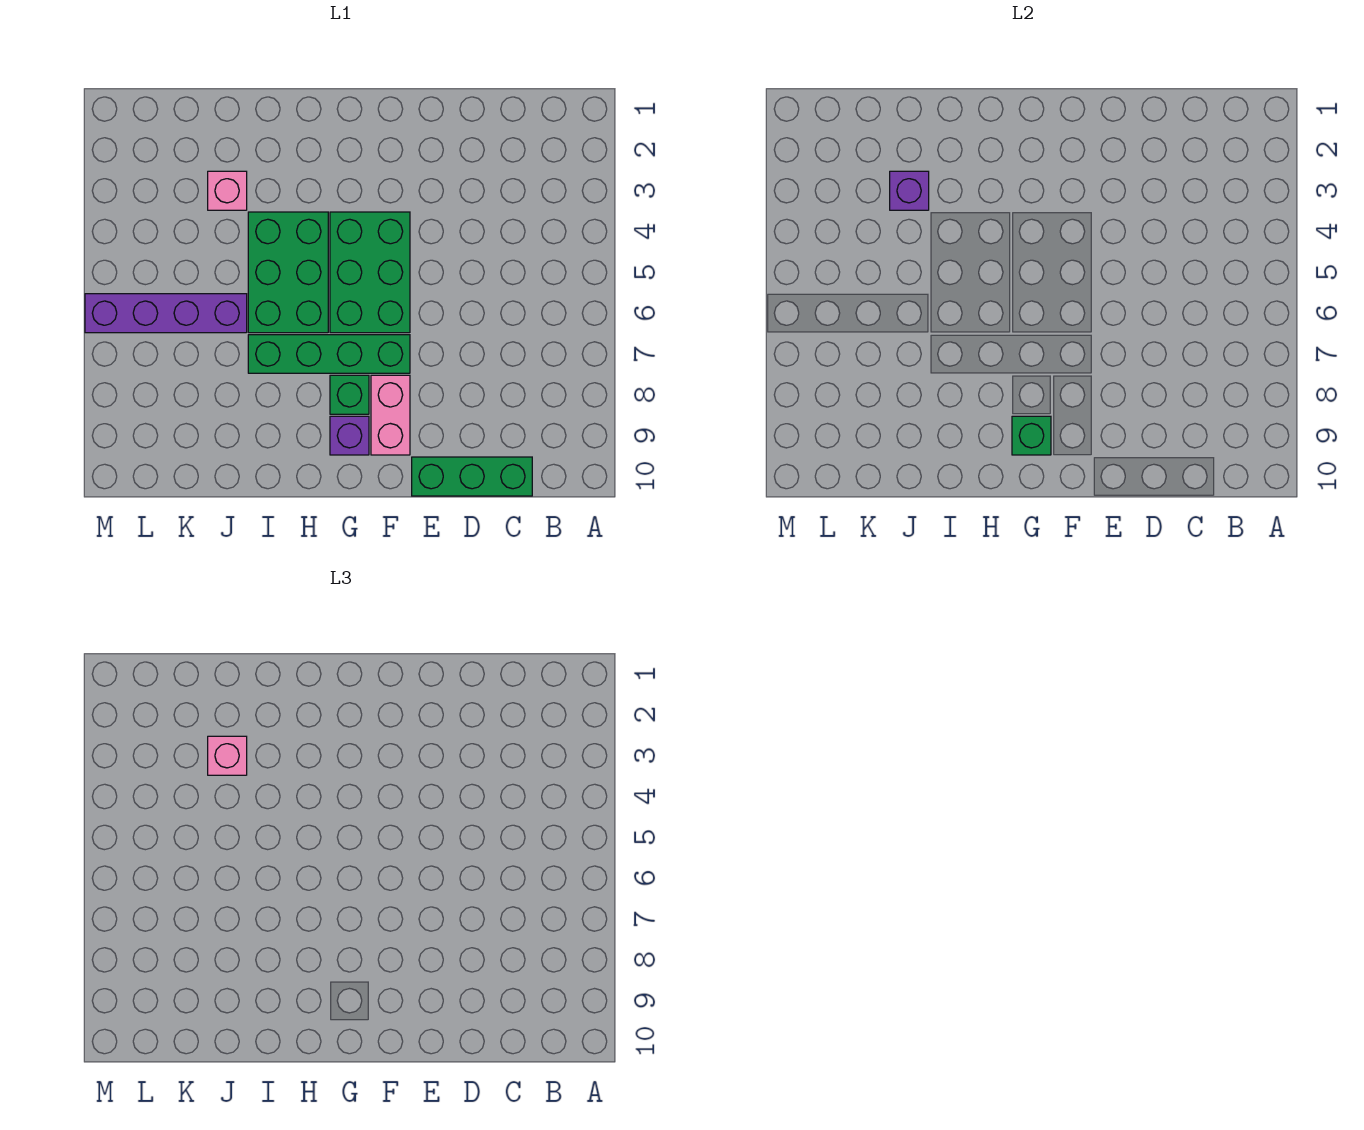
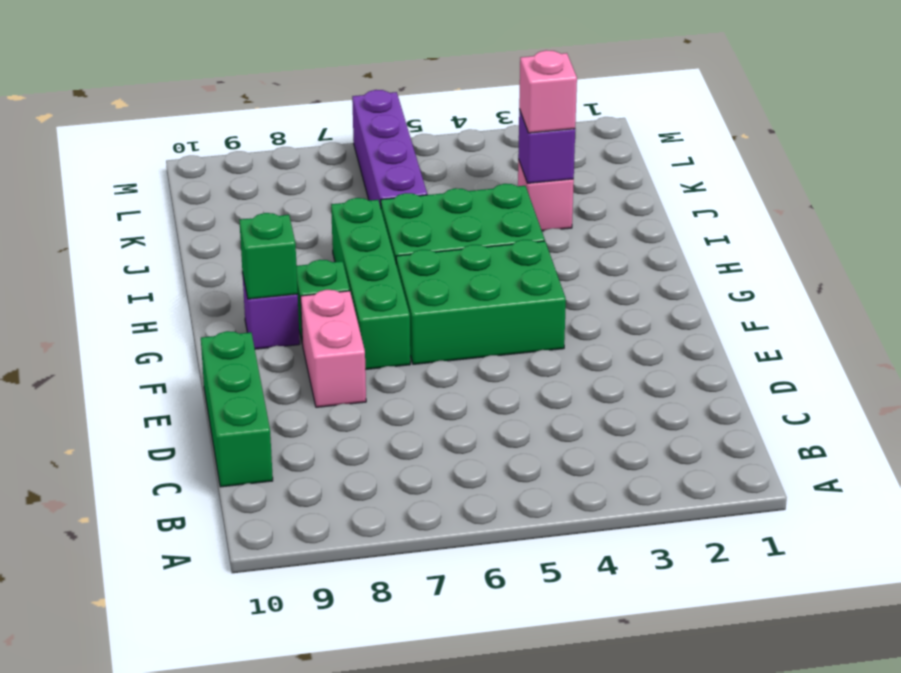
pink 1x2 brick [371,375,410,455] -> pink 1x2 brick turned to [300,290,366,407]

